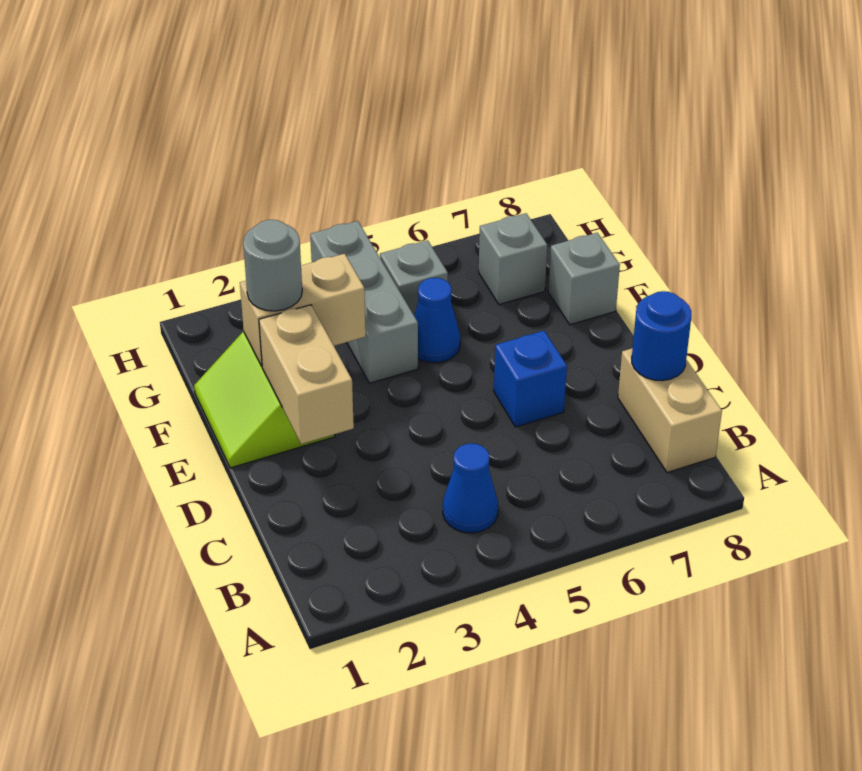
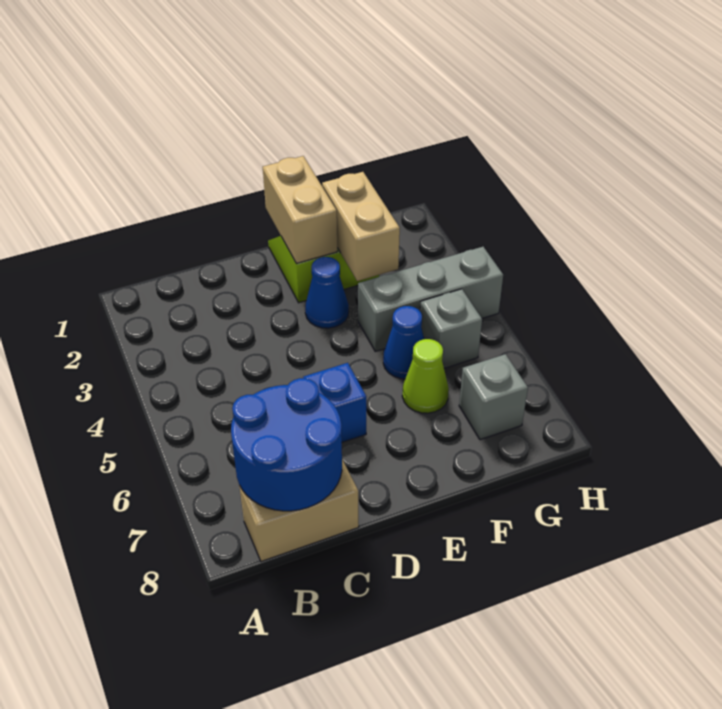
blue 1x1 cone [443,443,498,533] -> blue 1x1 cone moved to [305,257,349,328]
blue 1x1 round brick [632,291,691,381] -> blue 2x2 round brick [231,378,342,511]
tan 1x2 brick [259,305,354,444] -> tan 1x2 brick turned to [263,156,337,263]
grey 1x1 round brick [243,220,302,311] -> none
none -> lime 1x1 cone [402,339,449,413]
grey 1x1 brick [548,233,620,325] -> none

